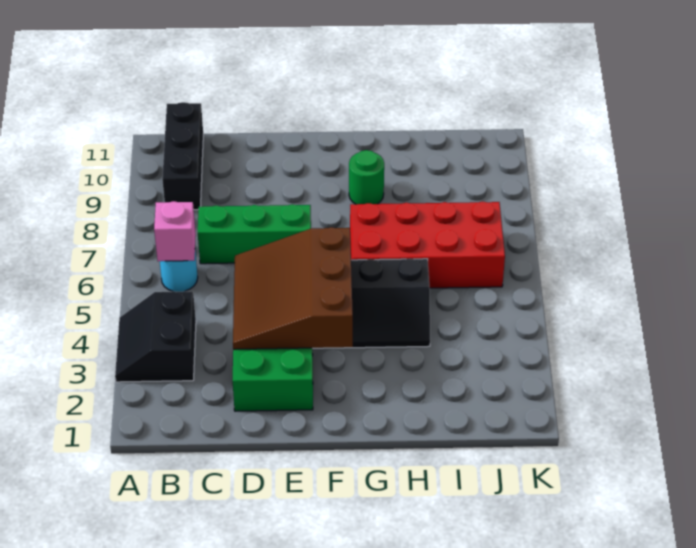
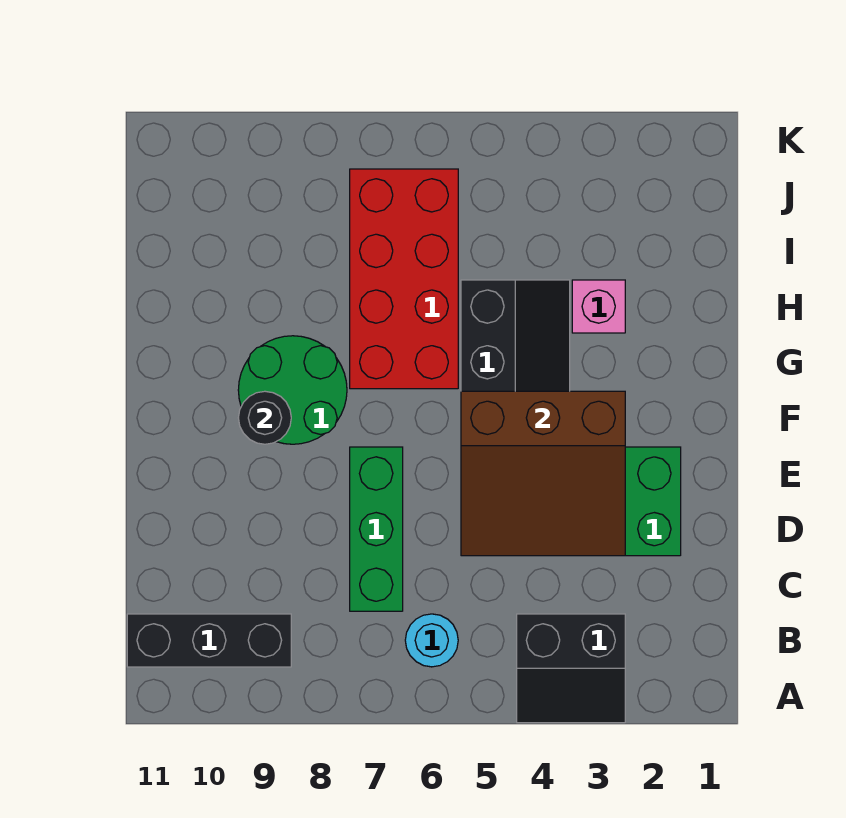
pink 1x1 brick [154,201,196,261] -> pink 1x1 brick moved to [572,280,625,333]
none -> black 1x1 round brick [238,391,291,444]
green 1x1 round brick [349,150,384,204] -> green 2x2 round brick [238,336,347,444]

